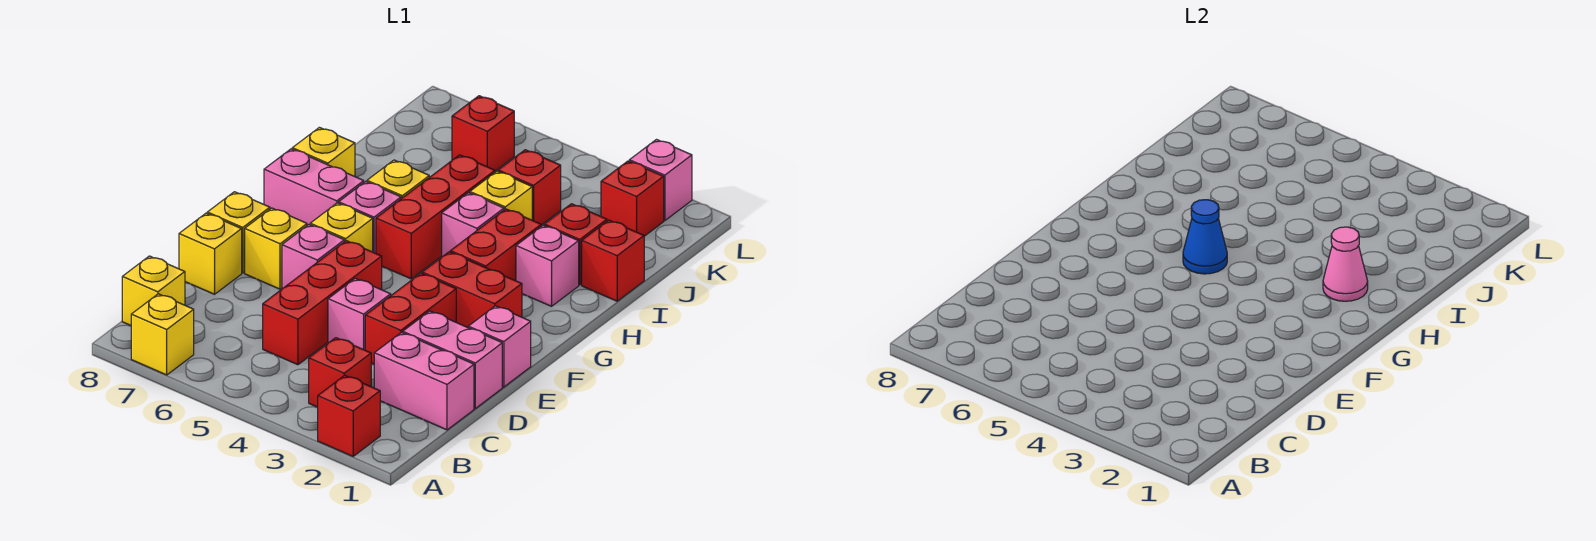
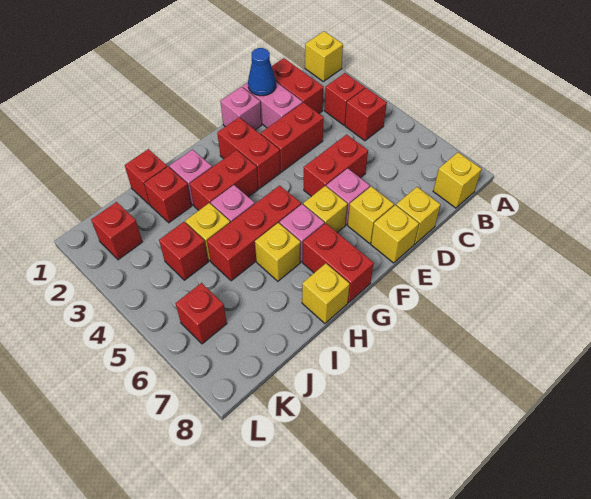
red 1x1 brick [318,375,380,456] -> red 1x1 brick moved to [345,88,387,141]
yellow 1x1 brick [131,294,194,375] -> yellow 1x1 brick moved to [305,31,343,81]
pink 1x2 brick [374,333,474,430] -> red 1x2 brick [272,58,323,113]
red 1x3 brick [263,241,382,365] -> red 1x2 brick [304,134,368,197]
pink 1x1 brick [328,278,391,350] -> none
blue 1x1 cone [1183,200,1227,274] -> blue 1x1 cone moved to [248,48,276,96]
pink 1x2 brick [264,149,364,225] -> red 1x2 brick [303,223,374,303]
pink 1x1 cone [1323,227,1368,301] -> none
pink 1x1 brick [629,140,692,221] -> none

